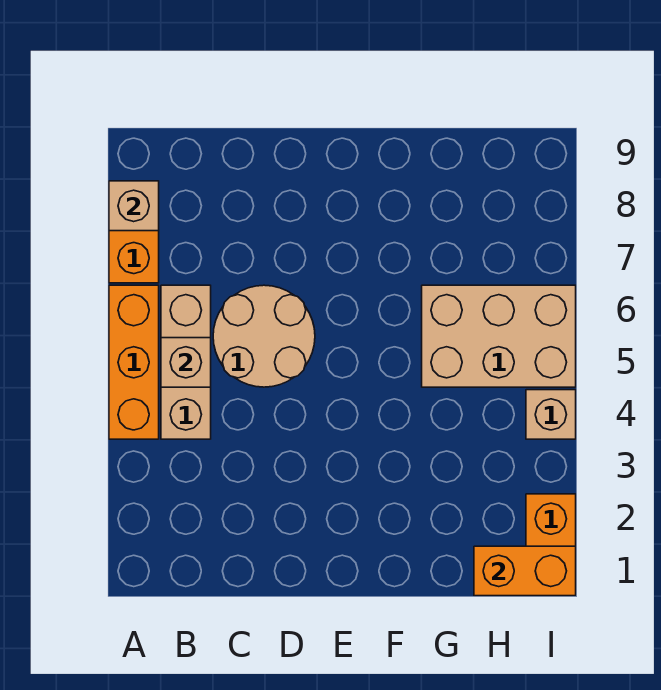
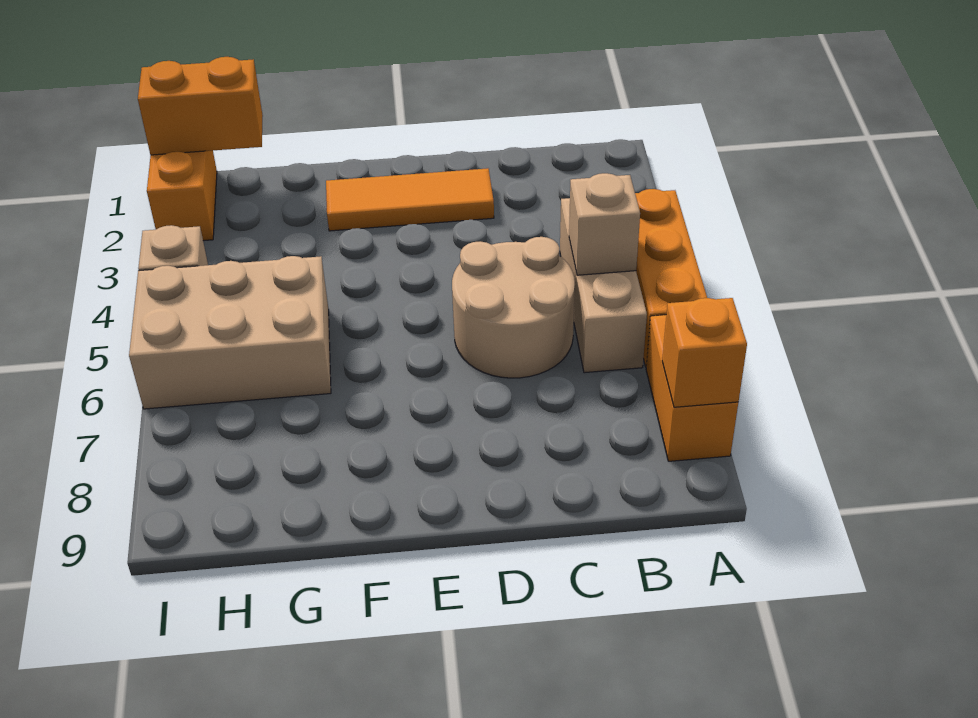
tan 1x1 brick [109,181,159,231] -> orange 1x1 brick [662,298,747,407]
none -> orange 1x3 tile [326,168,494,231]

